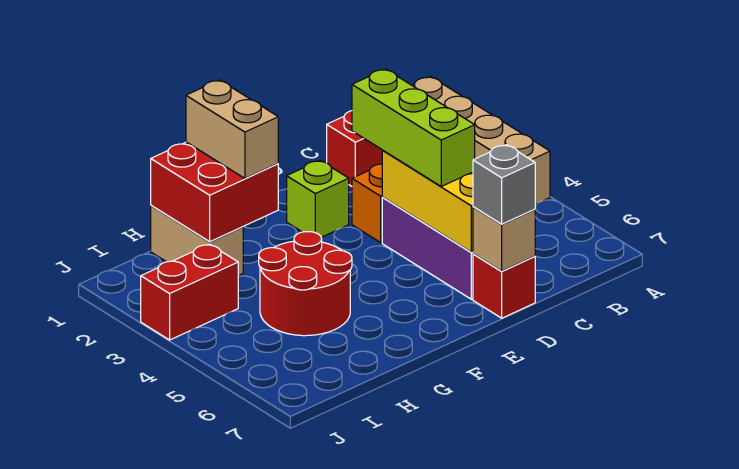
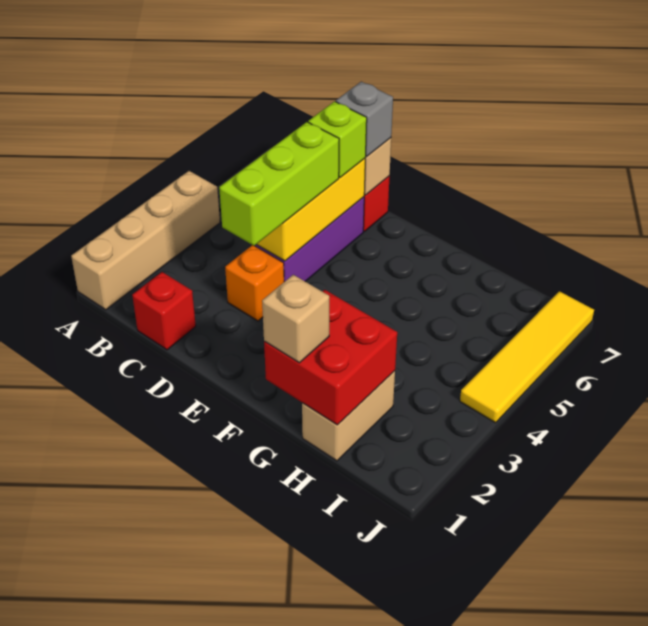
lime 1x1 brick [287,160,349,237] -> lime 1x1 brick moved to [308,101,367,178]
tan 1x2 brick [186,80,278,178] -> tan 1x1 brick [262,275,329,363]
red 2x2 round brick [259,232,352,336] -> none
red 1x2 brick [141,244,238,340] -> none
none -> yellow 1x4 tile [460,291,594,423]

